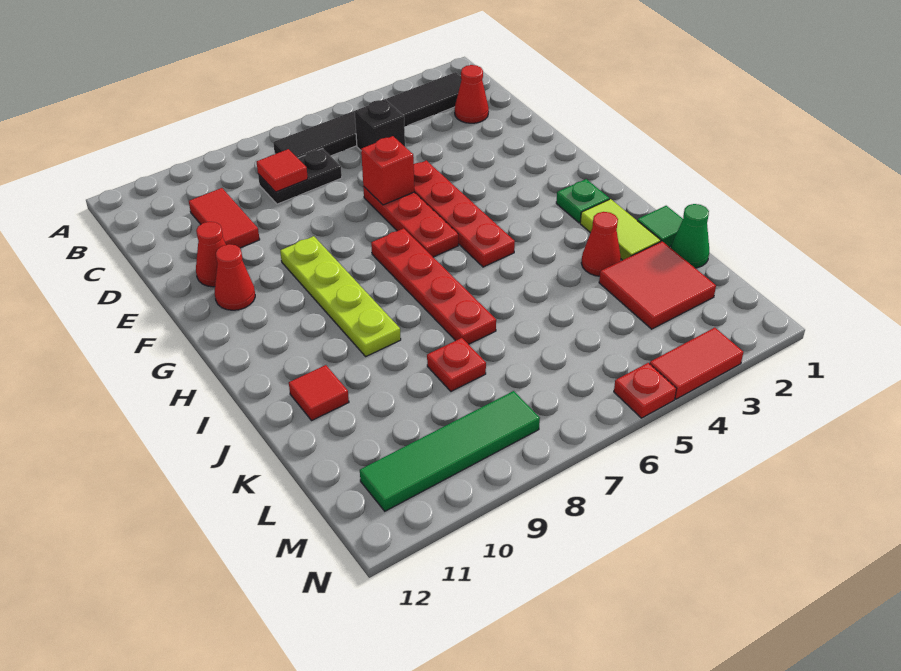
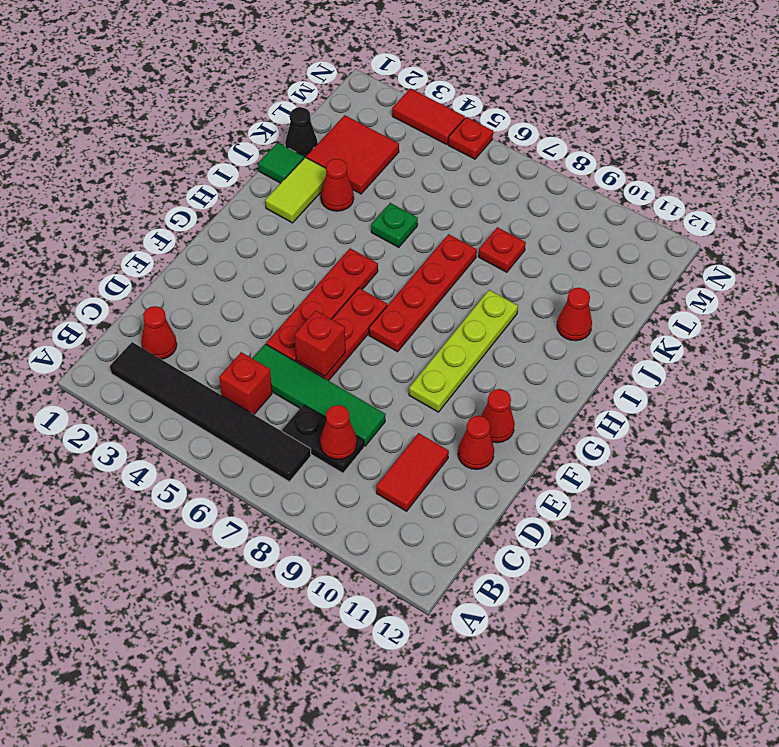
black 1x1 brick [355,99,405,150] -> red 1x1 brick [219,352,272,414]
red 1x1 tile [257,149,308,192] -> red 1x1 cone [320,405,357,459]
green 1x1 plate [556,179,609,223] -> green 1x1 plate moved to [371,203,418,247]
red 1x1 tile [289,365,349,420] -> red 1x1 cone [557,288,592,341]
green 1x1 cone [671,204,709,268] -> black 1x1 cone [285,107,318,158]
green 1x4 tile [360,391,540,511] -> green 1x4 tile moved to [252,344,386,446]

